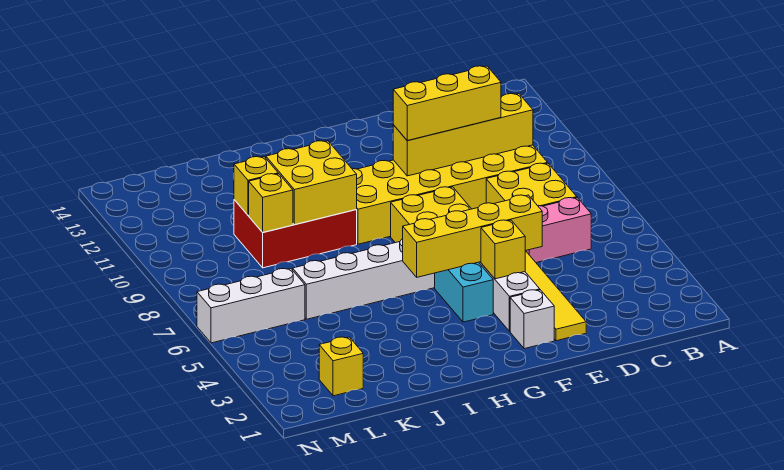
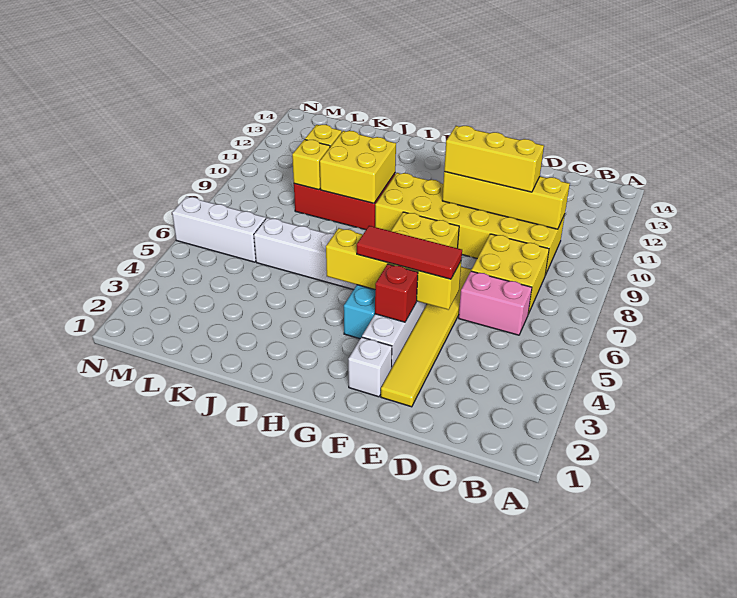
none -> red 1x3 tile [357,226,462,279]
yellow 1x1 brick [481,220,525,279] -> red 1x1 brick [375,264,418,322]
yellow 1x1 brick [319,337,363,396] -> none

